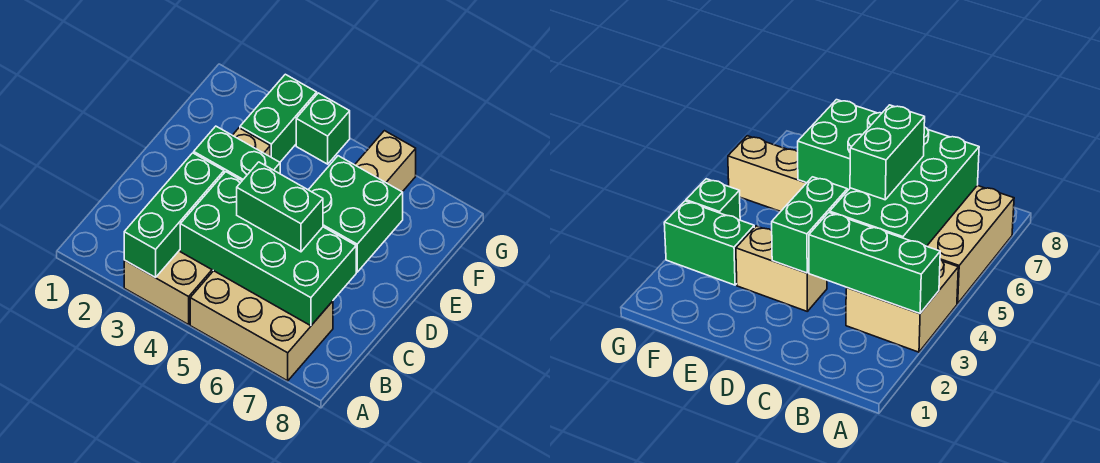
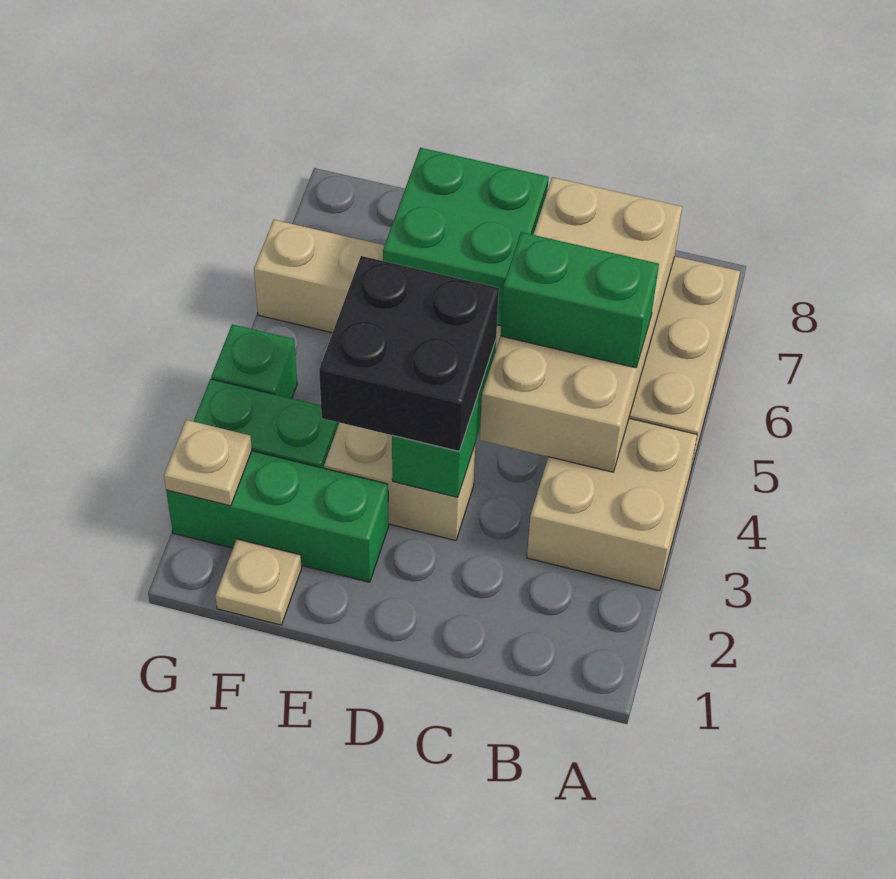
green 1x3 brick [124,153,224,277] -> green 1x3 brick moved to [166,451,389,582]
green 2x4 brick [180,172,356,326] -> tan 2x4 brick [480,177,682,472]
green 1x2 brick [237,162,323,252] -> green 1x2 brick turned to [500,232,659,368]
none -> black 2x2 brick [319,256,499,451]
none -> tan 1x1 plate [215,539,302,625]
none -> tan 1x1 plate [164,420,252,506]

